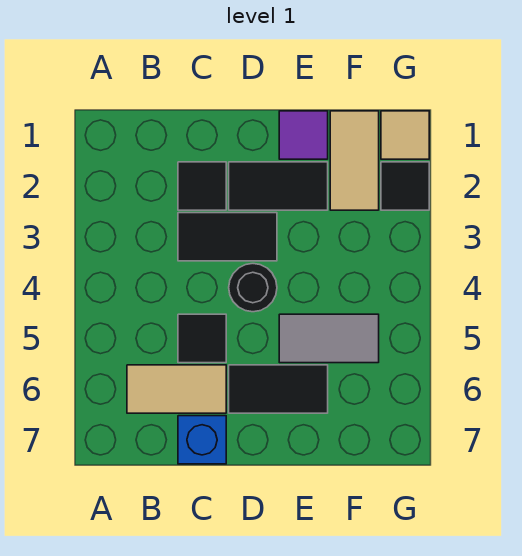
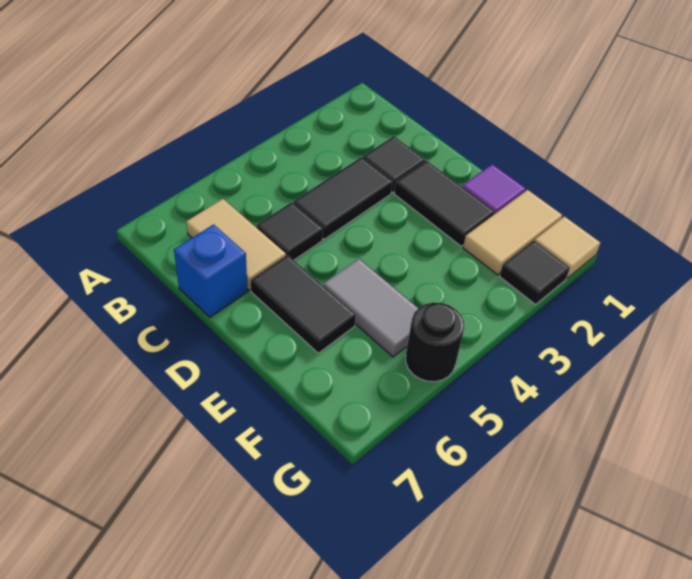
black 1x2 tile [178,213,277,261] -> black 1x2 tile turned to [293,157,392,239]
black 1x1 round brick [229,264,277,312] -> black 1x1 round brick moved to [406,302,464,382]

